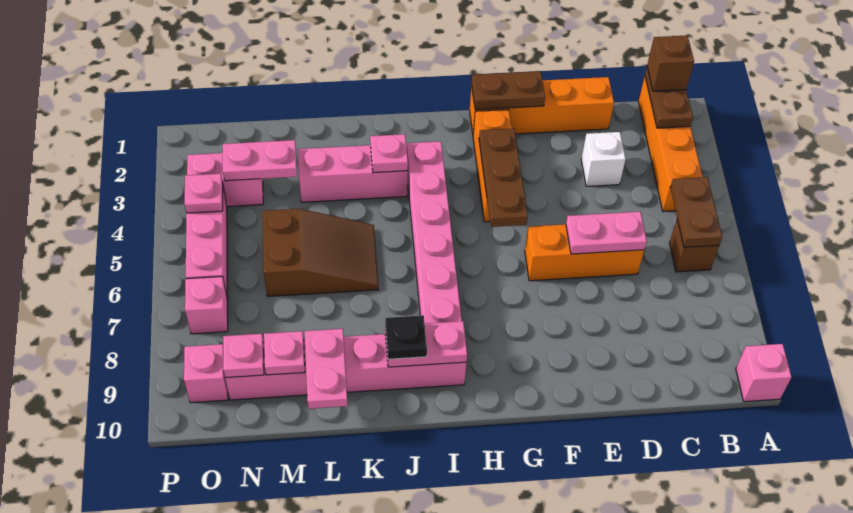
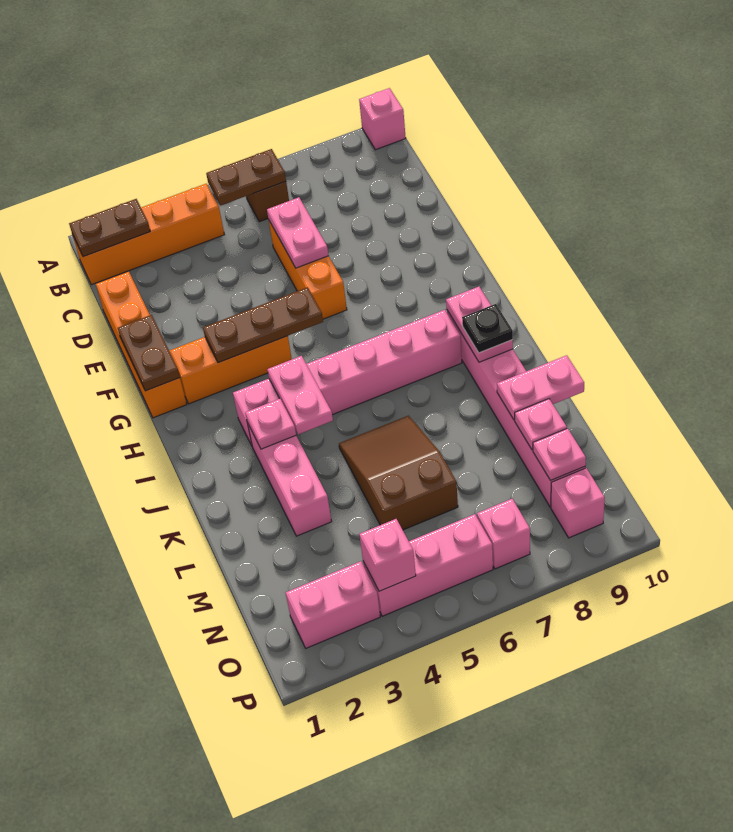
brown 1x1 brick [647,35,694,91] -> none
white 1x1 brick [581,132,626,186] -> none
pink 1x2 plate [223,140,297,181] -> pink 1x2 plate moved to [267,356,333,434]
pink 1x2 brick [187,153,263,207] -> pink 1x2 brick turned to [286,561,380,648]
pink 1x1 plate [185,174,223,213] -> pink 1x1 brick [359,519,416,591]

